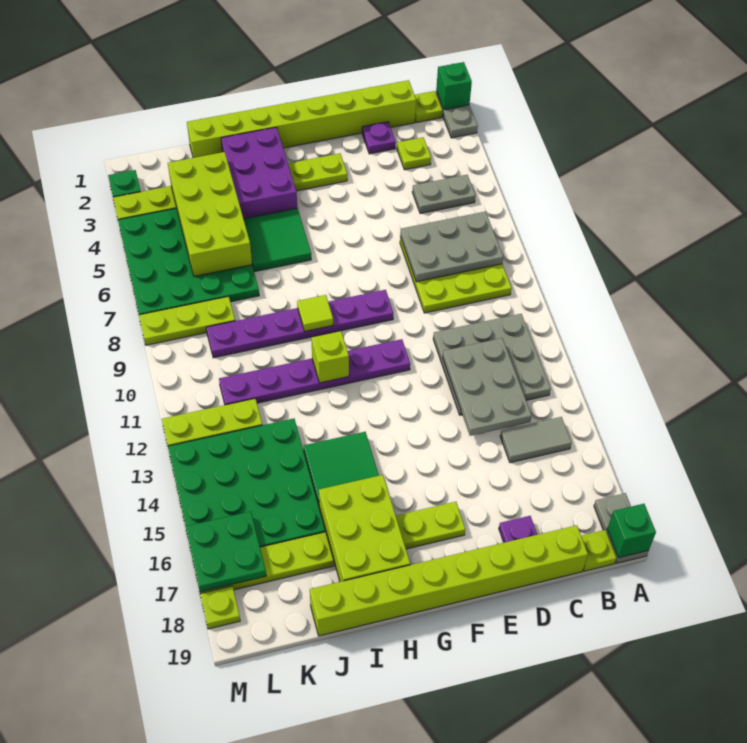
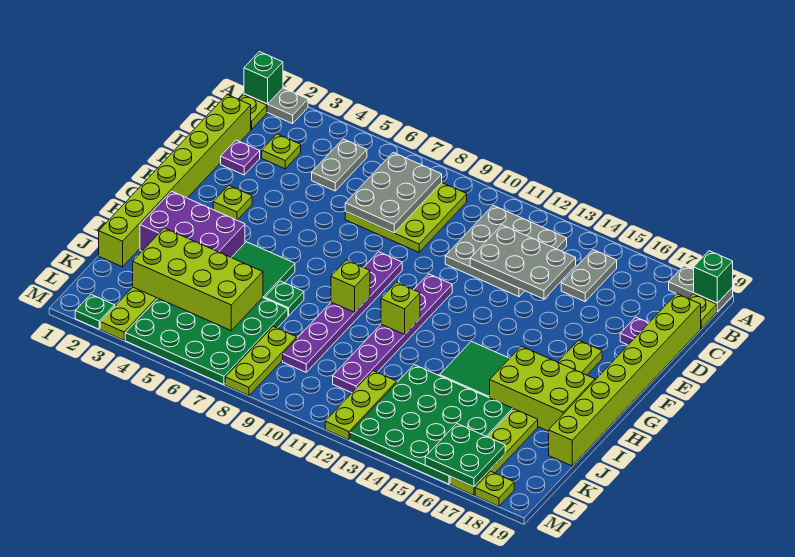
grey 1x2 tile [500,417,571,463] -> grey 1x2 plate [561,250,617,302]
lime 1x2 plate [288,153,347,191] -> lime 1x1 plate [213,185,252,220]
lime 1x1 tile [297,295,333,331] -> lime 1x1 brick [331,260,370,312]
none -> green 1x1 plate [265,281,304,316]

